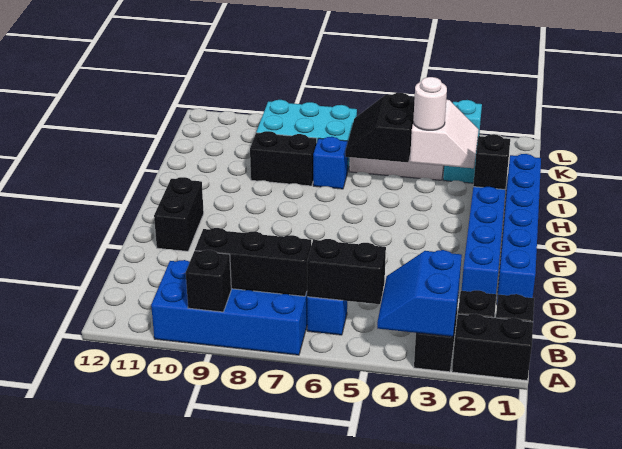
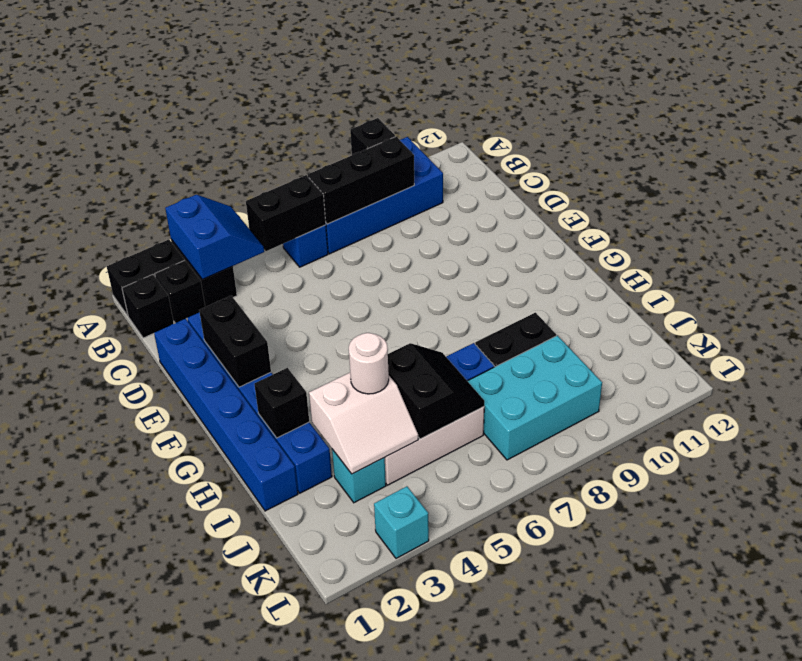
black 1x2 brick [154,177,204,251] -> black 1x2 brick moved to [199,296,271,387]
white 2x2 slope [410,100,479,168] -> white 2x2 slope turned to [309,373,418,474]

